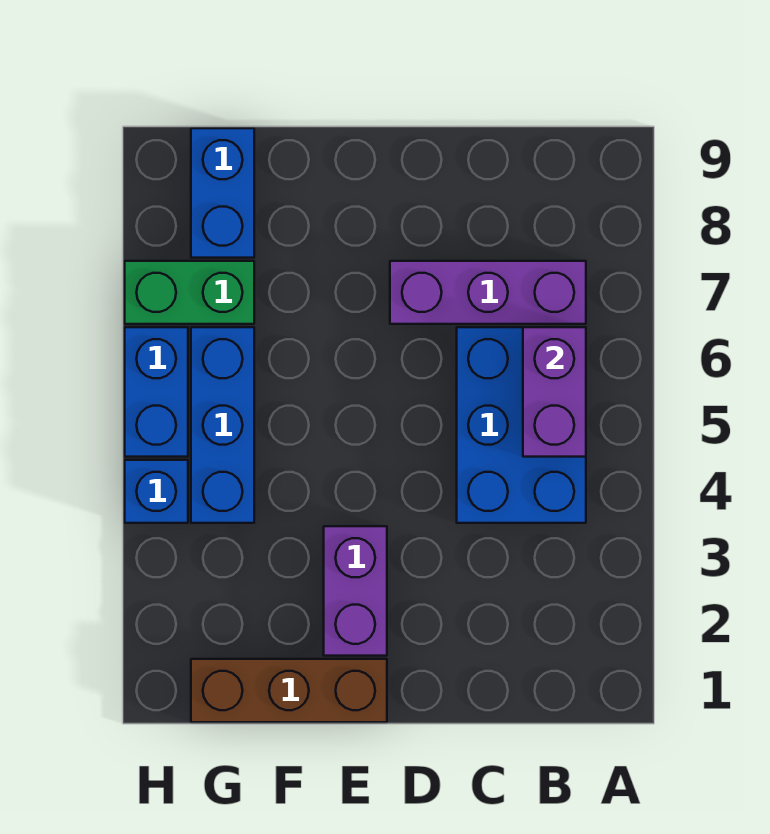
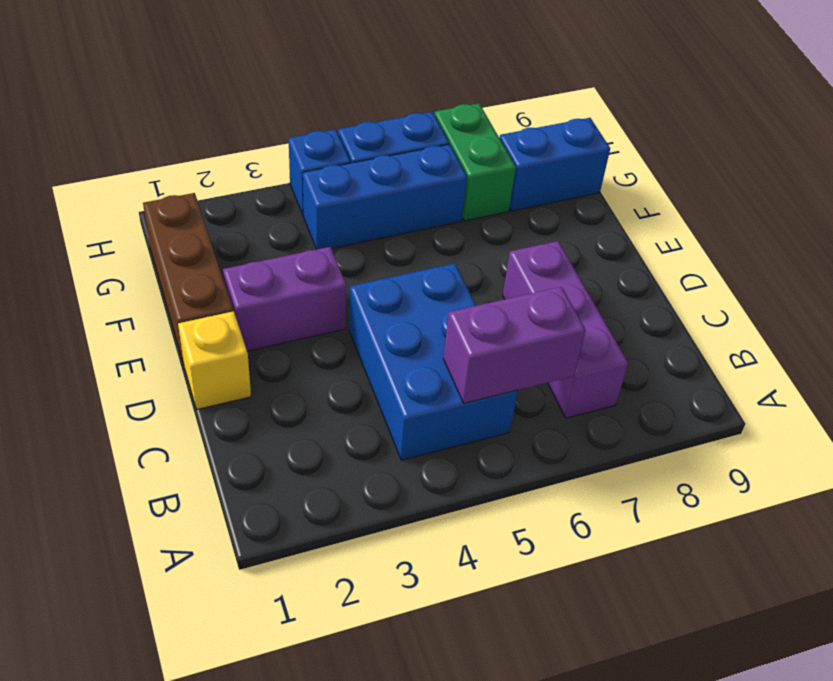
blue 2x3 brick [457,327,586,523] -> blue 2x3 brick turned to [349,263,518,460]
none -> yellow 1x1 brick [178,311,251,409]

